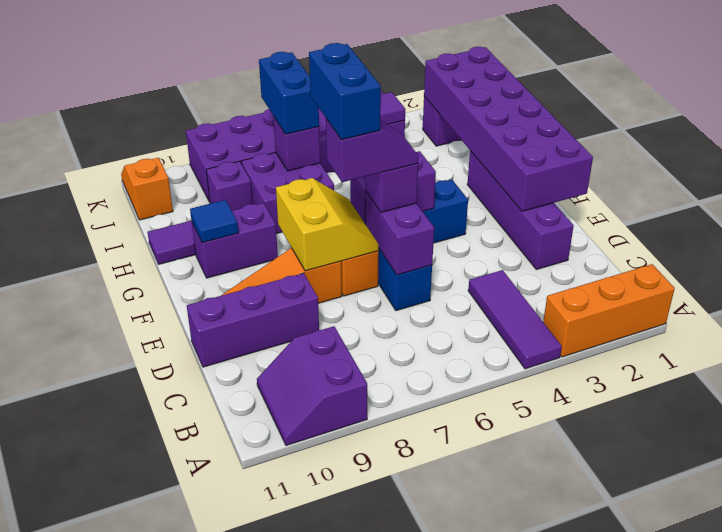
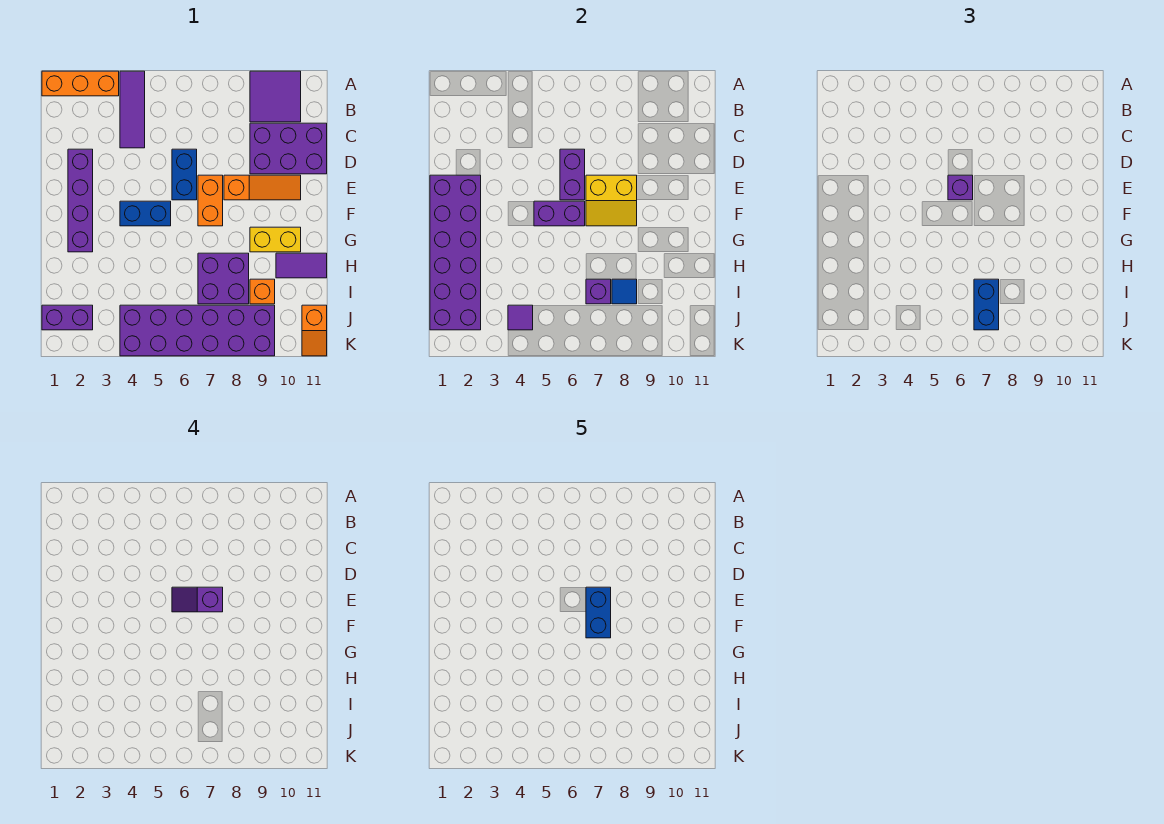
purple 2x2 slope [257,326,367,446] -> purple 2x2 tile [250,71,301,122]
purple 1x3 brick [187,273,319,367] -> purple 2x3 brick [250,123,327,174]
yellow 2x2 slope [276,178,379,271] -> yellow 2x2 slope turned to [586,175,637,226]
purple 1x2 brick [192,203,278,278] -> yellow 1x2 brick [250,227,301,252]
blue 1x1 tile [190,200,238,243] -> blue 1x1 tile moved to [612,279,637,304]
purple 1x1 brick [206,161,253,211] -> orange 1x1 brick [250,279,275,304]

